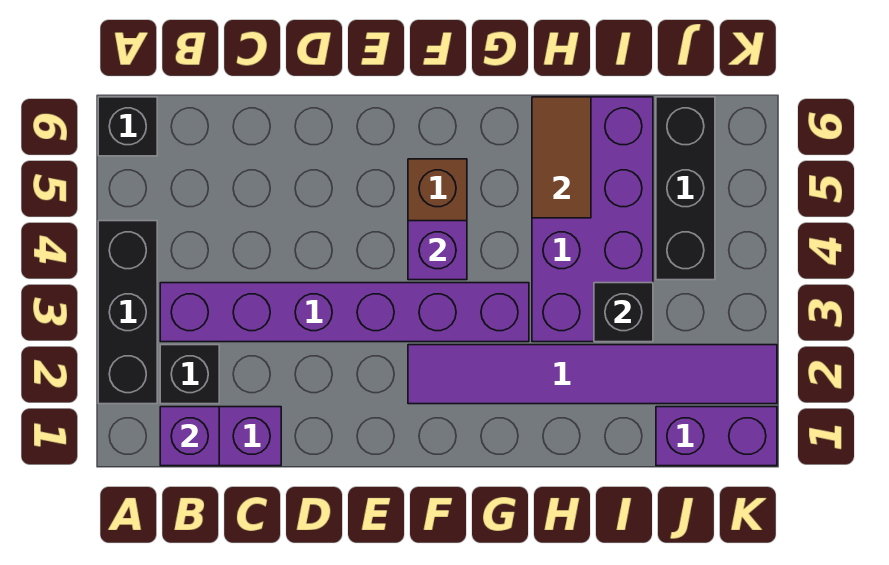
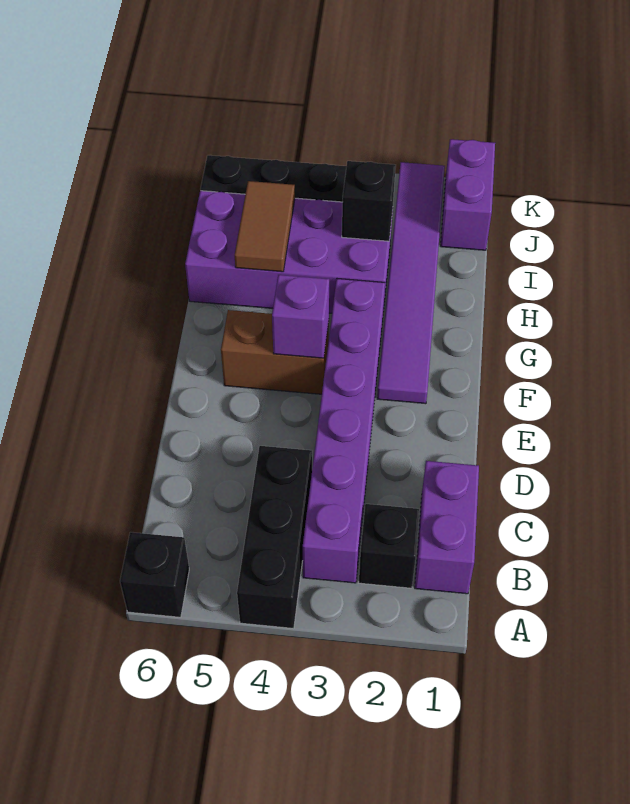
black 1x3 brick [98,221,157,404] -> black 1x3 brick turned to [237,446,312,629]
purple 1x1 brick [160,407,219,466] -> none
brown 1x2 tile [532,97,591,218] -> brown 1x2 tile turned to [235,181,295,272]

